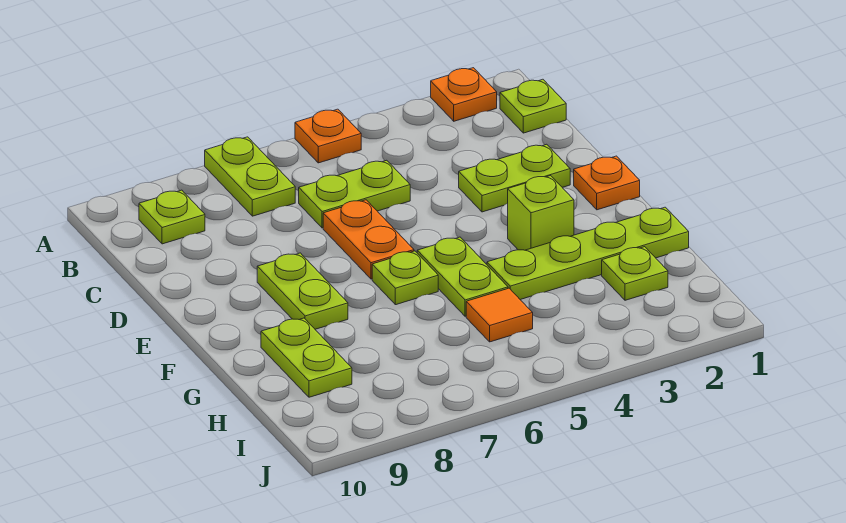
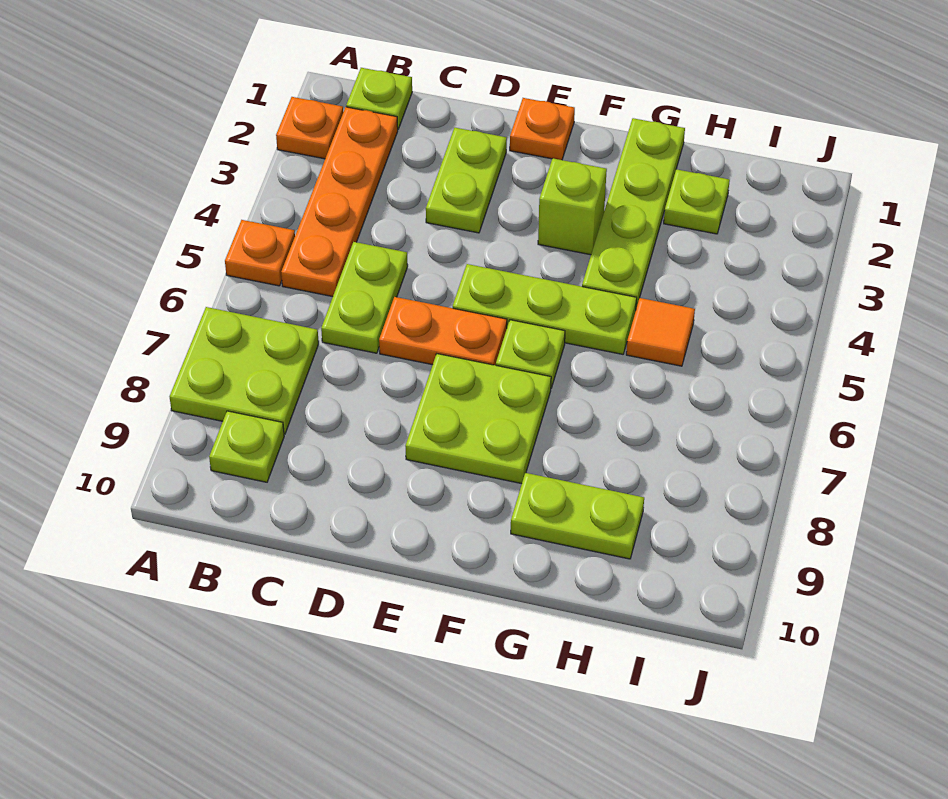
lime 1x2 plate [205,137,295,216] -> lime 2x2 plate [170,307,319,434]
none -> orange 1x4 plate [281,107,398,297]
lime 1x2 plate [257,253,348,329] -> lime 2x2 plate [405,354,551,484]
lime 1x2 plate [417,237,508,316] -> lime 1x3 plate [453,264,637,354]

